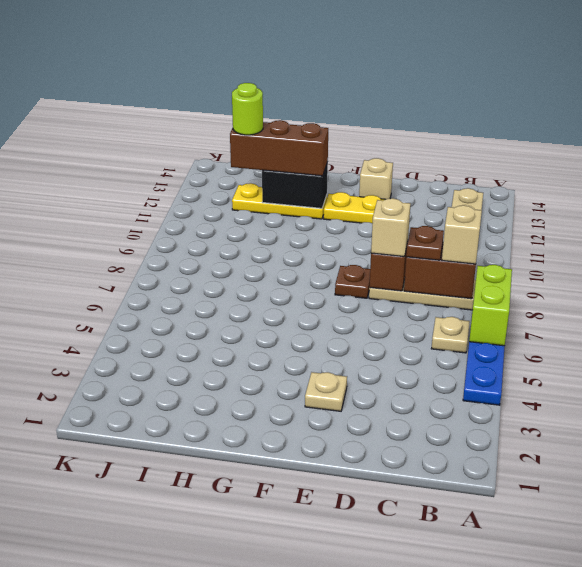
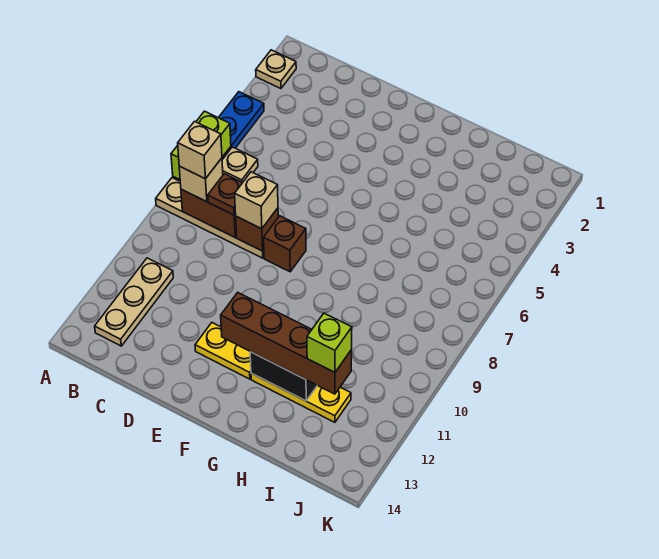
tan 1x1 plate [305,372,347,411] -> tan 1x1 plate moved to [256,50,296,89]
brown 1x1 plate [335,265,370,298] -> brown 1x1 brick [264,216,306,272]
tan 1x1 brick [359,158,393,199] -> tan 1x1 brick moved to [178,121,222,179]
brown 1x3 brick [230,120,328,176] -> brown 1x4 brick [221,292,352,394]
lime 1x1 round brick [232,83,263,135] -> lime 1x1 brick [307,313,352,372]

